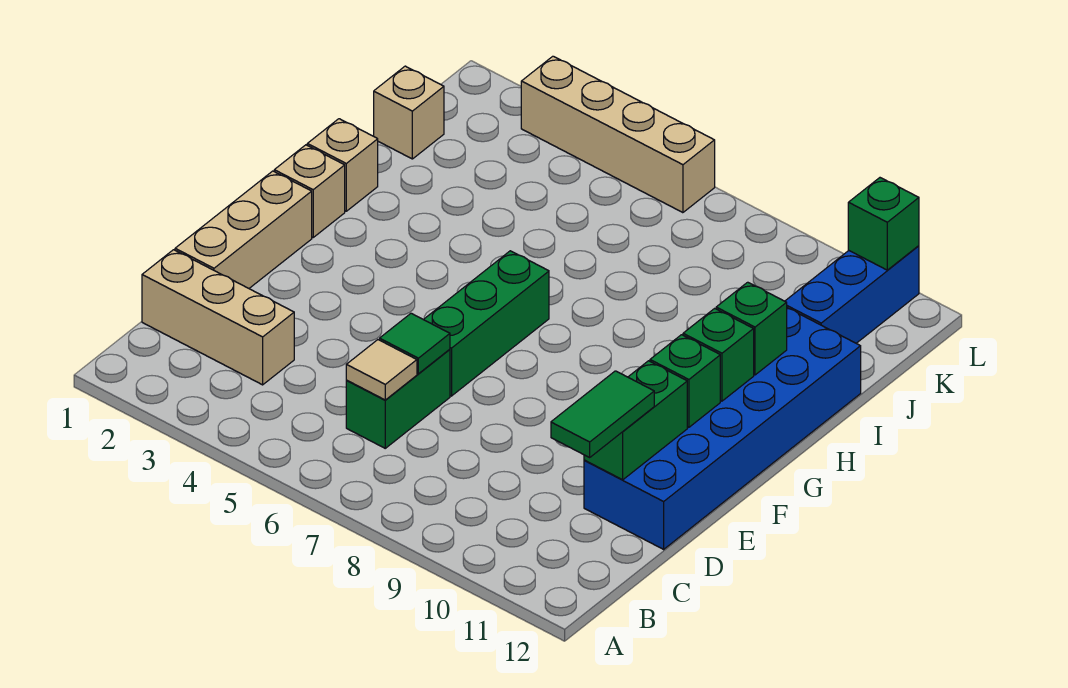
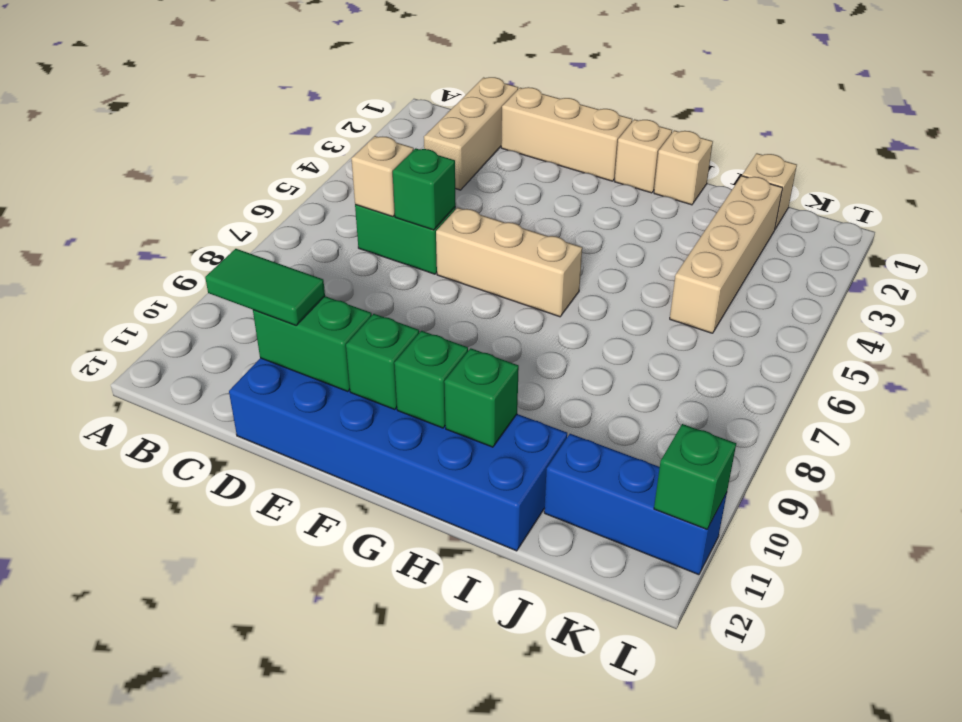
tan 1x1 tile [346,340,417,400] -> tan 1x1 brick [351,136,414,217]
green 1x1 tile [380,313,450,374] -> green 1x1 brick [393,148,456,230]
green 1x3 brick [424,251,549,396] -> tan 1x3 brick [436,208,582,317]
tan 1x4 brick [521,56,715,213] -> tan 1x4 brick moved to [670,176,783,333]

